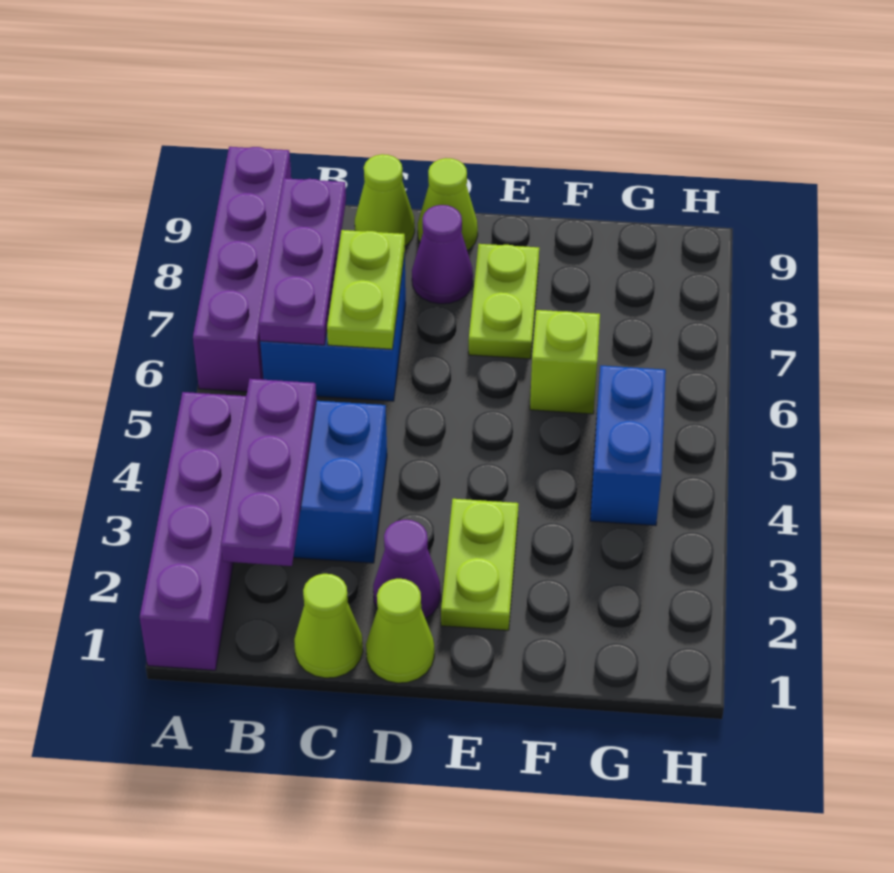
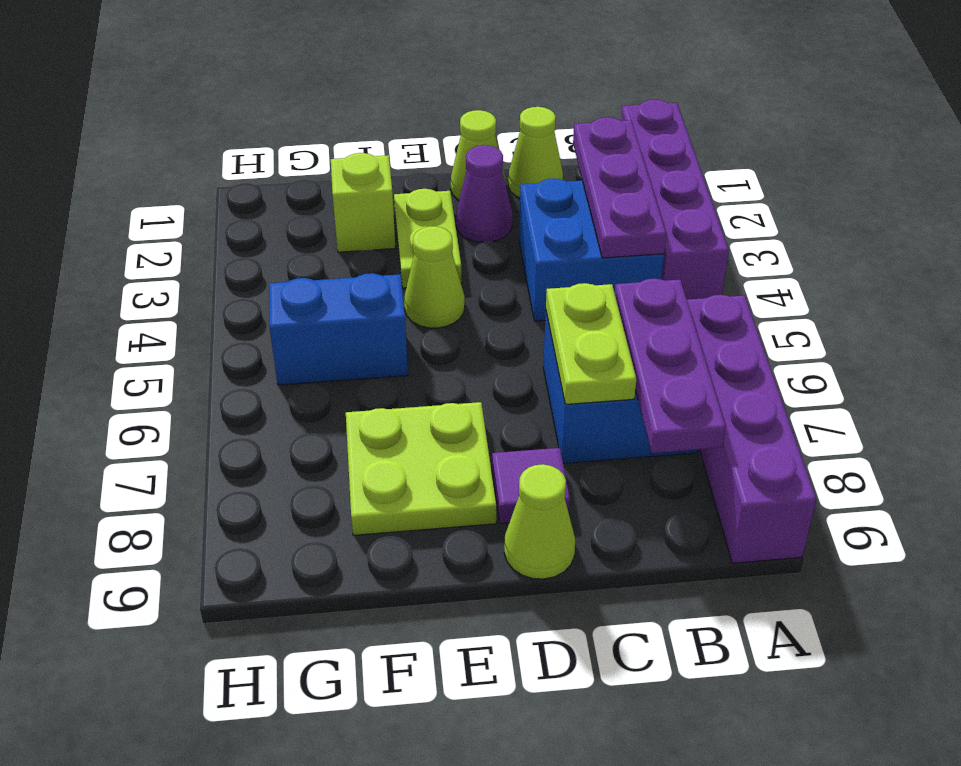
lime 1x1 cone [355,154,415,246] -> lime 1x1 cone moved to [404,226,465,328]
purple 1x1 cone [412,205,473,304] -> purple 1x1 tile [492,448,570,523]
lime 1x2 plate [469,244,539,359] -> lime 2x2 plate [346,402,496,535]
lime 1x1 brick [530,310,600,414] -> lime 1x1 brick moved to [331,153,395,252]
blue 1x2 brick [590,366,666,526] -> blue 1x2 brick turned to [269,273,408,385]

